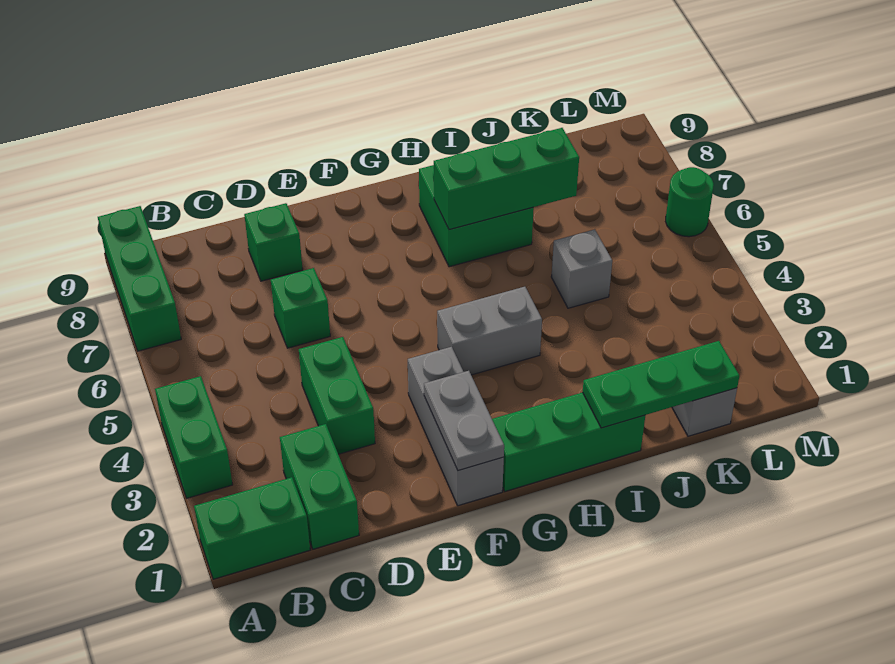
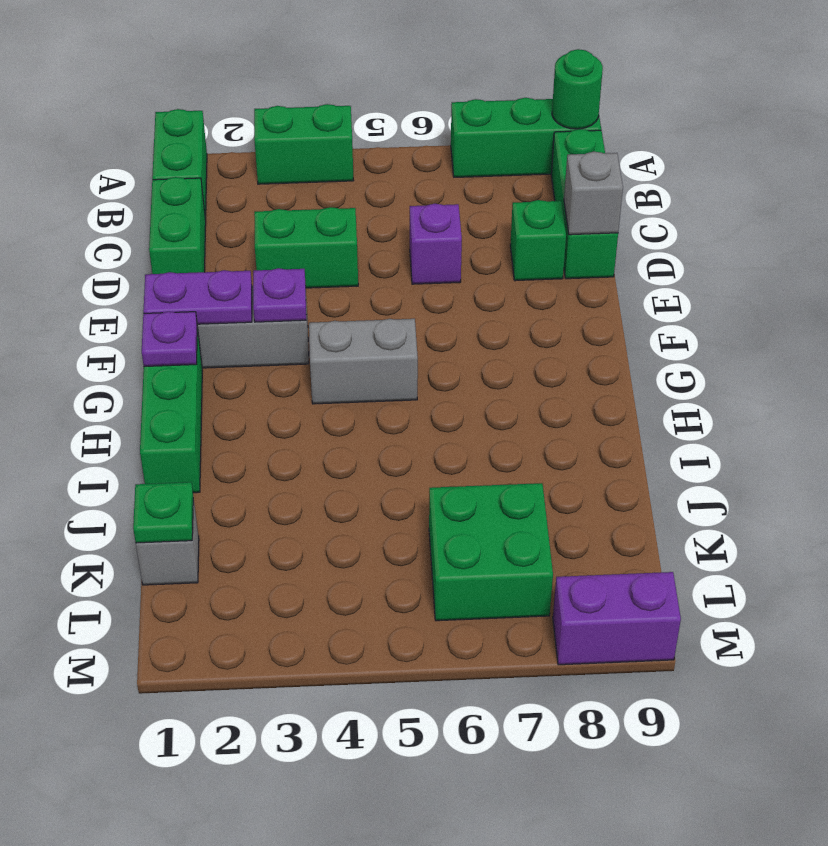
green 1x2 brick [280,424,359,549] -> green 1x2 brick turned to [149,177,206,274]
green 1x1 brick [271,268,330,348] -> purple 1x1 brick [410,204,462,284]
grey 1x2 plate [424,371,504,471] -> purple 1x2 plate [143,270,252,324]
none -> purple 1x1 plate [253,268,306,322]
none -> purple 1x1 plate [142,312,198,366]
grey 1x2 brick [437,287,542,375] -> grey 1x2 brick turned to [309,319,418,404]
green 2x2 brick [419,165,534,267] -> green 2x2 brick moved to [429,483,553,621]
green 1x3 brick [434,128,579,230] -> green 1x3 brick moved to [551,129,618,279]
green 1x3 plate [583,341,739,428] -> green 1x1 plate [133,482,193,543]
grey 1x1 brick [551,229,612,308] -> grey 1x1 brick moved to [564,152,623,235]
green 1x1 round brick [666,167,714,237] -> green 1x1 round brick moved to [552,49,603,129]
none -> purple 1x2 brick [553,572,681,665]

